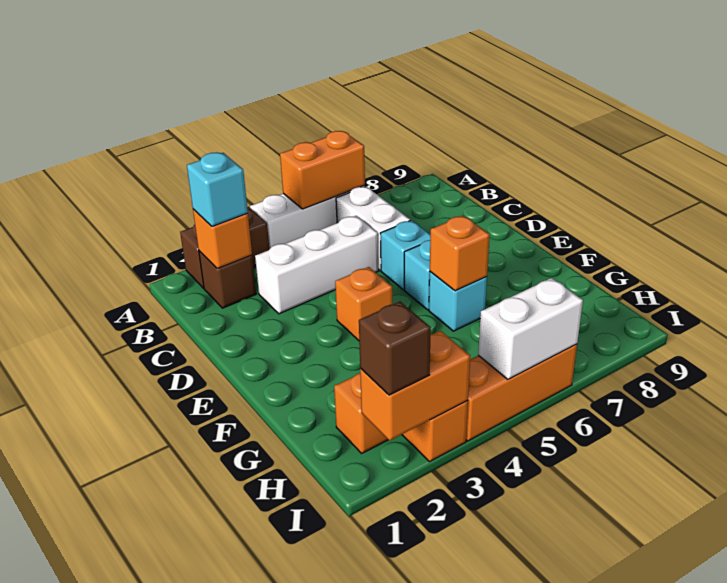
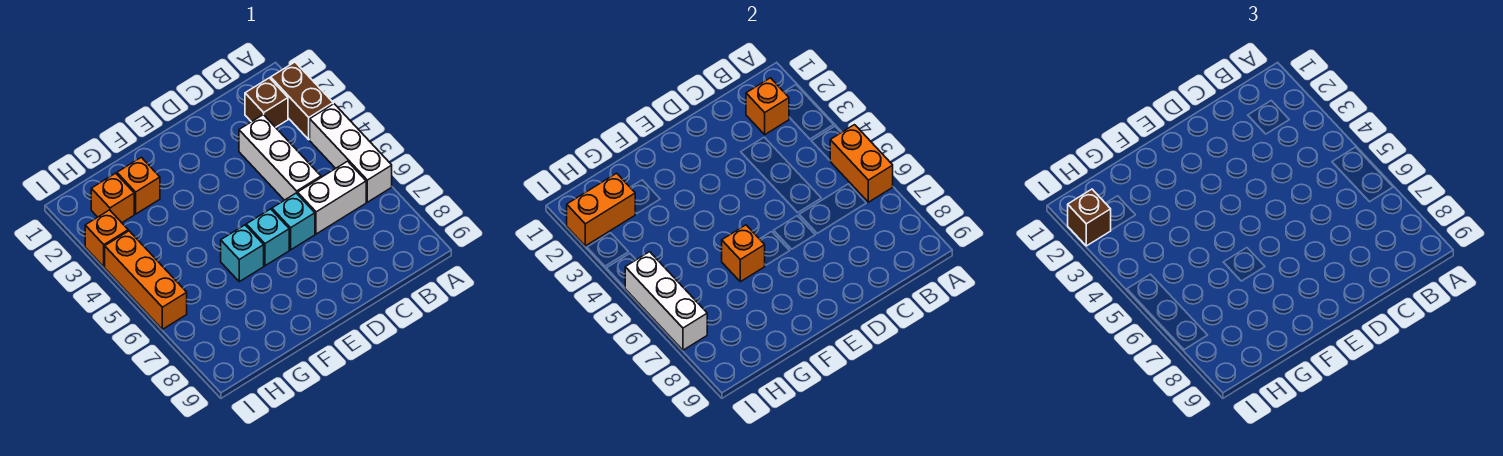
cyan 1x1 brick [187,152,248,226] -> none
orange 1x1 brick [335,267,392,341] -> orange 1x1 brick moved to [117,157,160,214]
orange 1x2 brick [360,331,470,441] -> orange 1x2 brick turned to [567,173,635,246]
white 1x2 brick [478,278,583,379] -> white 1x3 brick [625,252,707,350]

